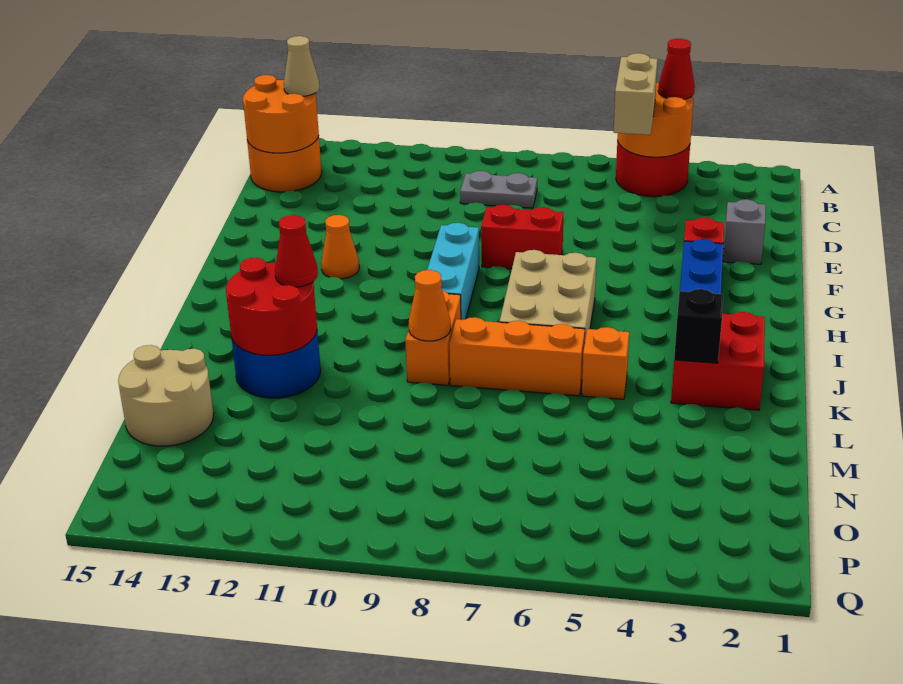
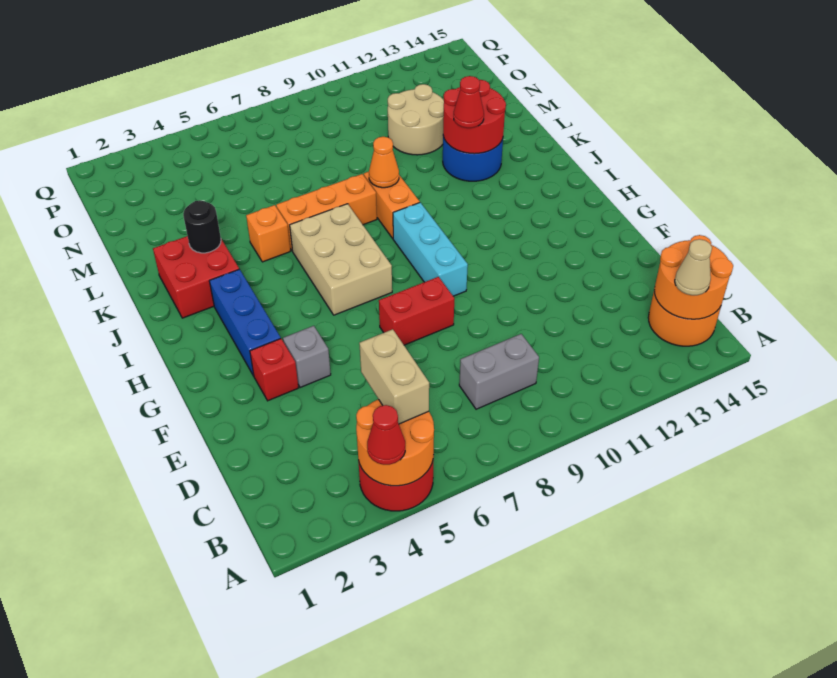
grey 1x2 plate [460,171,537,208] -> grey 1x2 brick [459,334,539,409]
grey 1x1 brick [723,199,766,264] -> grey 1x1 brick moved to [283,326,331,388]
orange 1x1 cone [321,215,359,279] -> none
black 1x1 brick [674,289,723,363] -> black 1x1 round brick [183,200,221,253]
tan 2x2 round brick [118,345,214,446] -> tan 2x2 round brick moved to [388,84,444,155]

